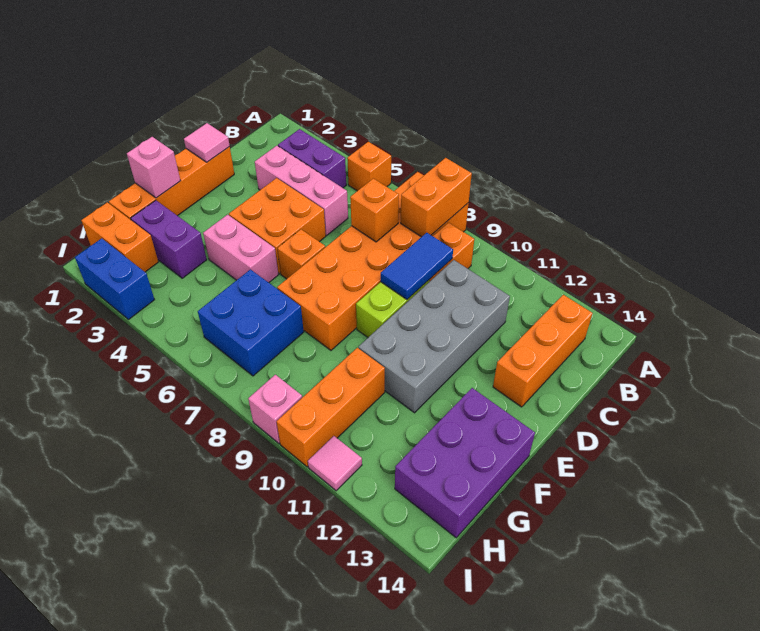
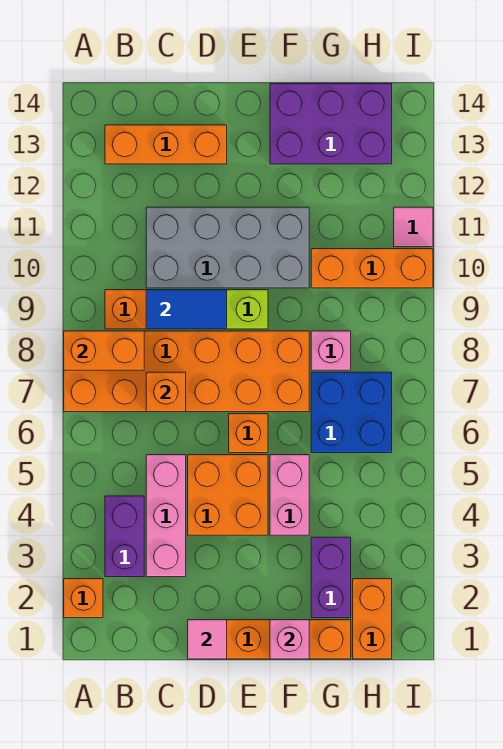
orange 1x1 brick [347,142,391,191] -> orange 1x1 brick moved to [64,579,103,618]
blue 1x2 brick [75,238,155,320] -> none
pink 1x1 brick [248,375,302,444] -> pink 1x1 brick moved to [311,331,351,370]

